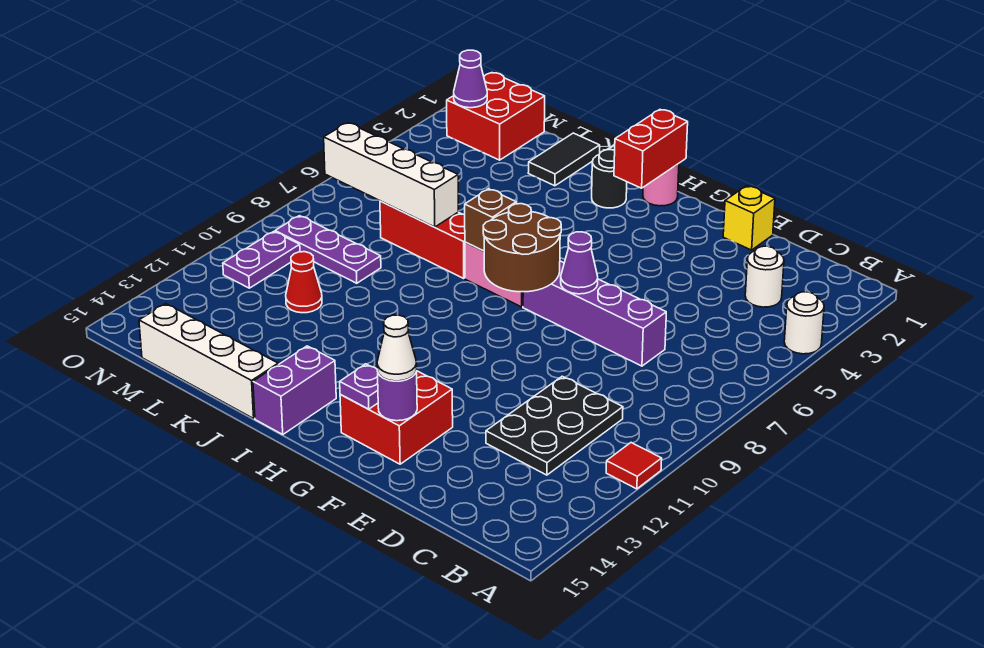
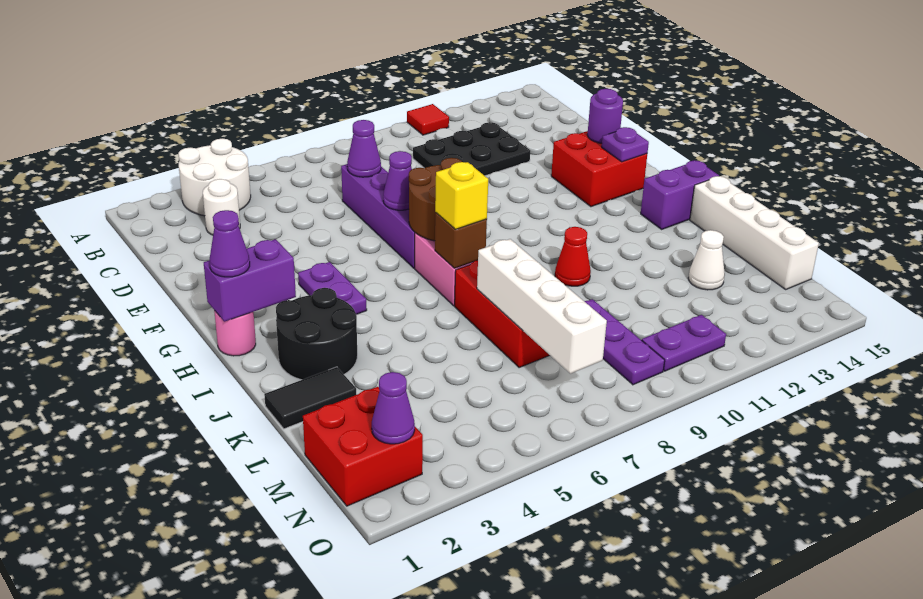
white 1x1 round brick [784,292,824,354] -> white 2x2 round brick [179,139,251,216]
none -> purple 1x1 cone [347,120,381,177]
yellow 1x1 brick [723,186,775,250] -> yellow 1x1 brick moved to [435,162,488,229]
white 1x1 cone [377,315,417,381] -> white 1x1 cone moved to [688,230,725,290]
none -> purple 1x2 plate [298,262,367,314]
red 1x2 brick [614,110,688,188] -> purple 1x2 brick [204,239,296,322]
none -> purple 1x1 cone [209,210,250,277]
black 1x1 round brick [592,150,627,208] -> black 2x2 round brick [276,288,357,380]
red 1x1 cone [286,252,322,313] -> red 1x1 cone moved to [555,227,591,286]

